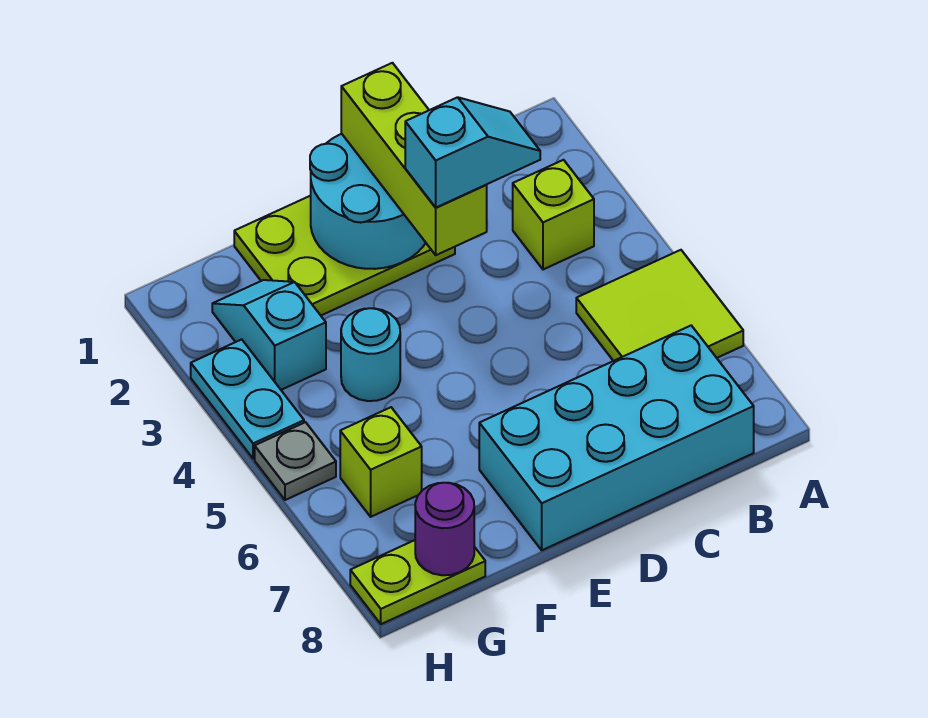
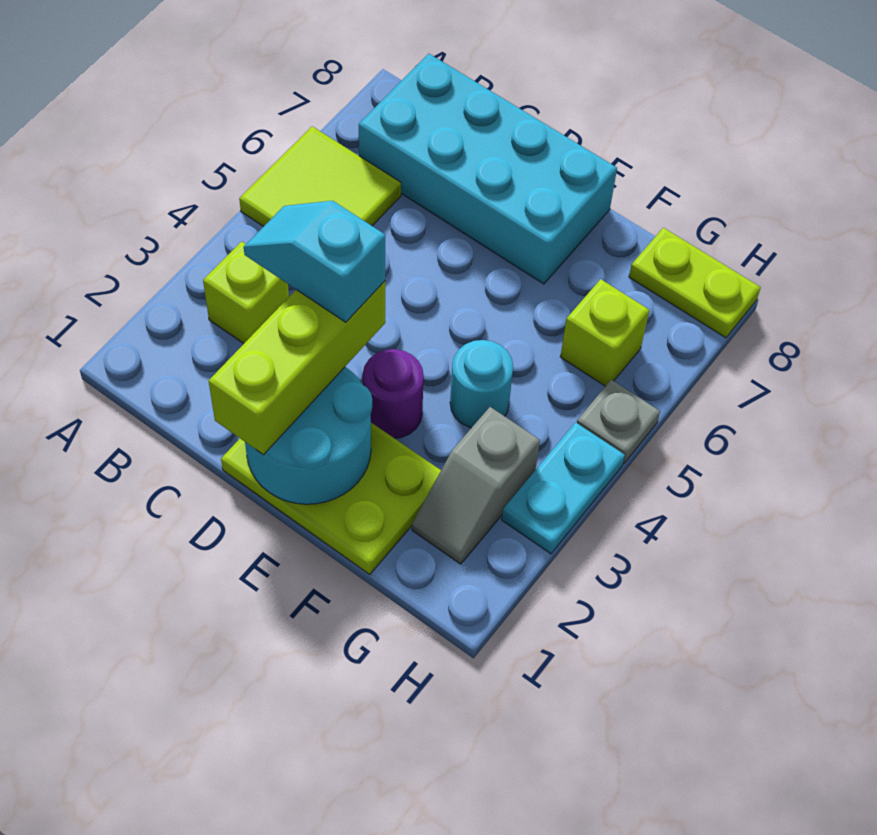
cyan 1x2 slope [212,280,326,390] -> grey 1x2 slope [412,407,540,564]
purple 1x1 round brick [415,483,474,575] -> purple 1x1 round brick moved to [363,349,424,438]

